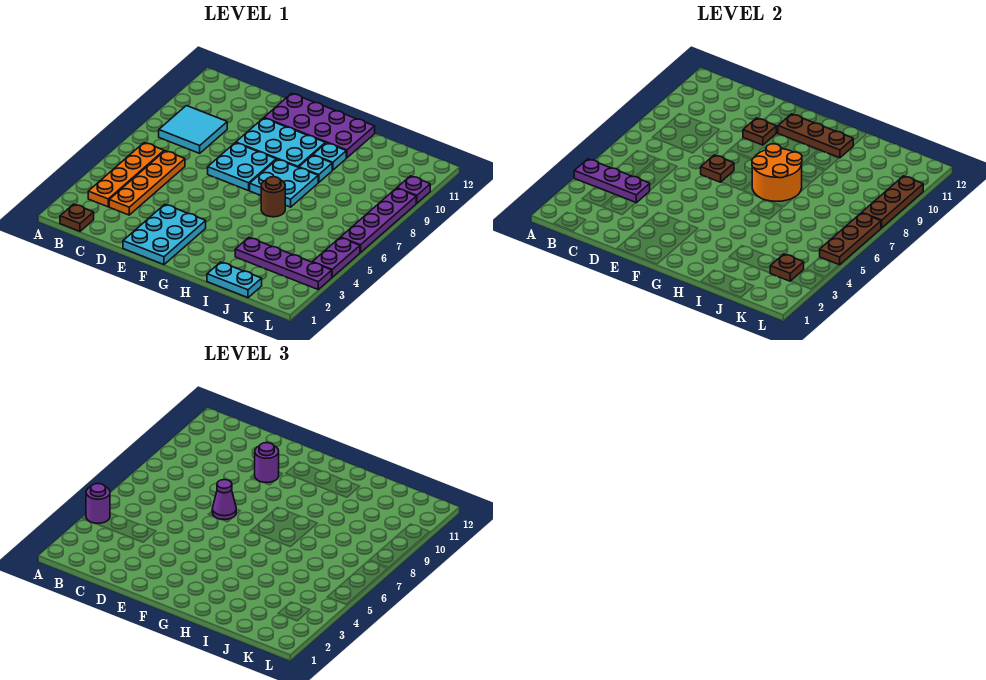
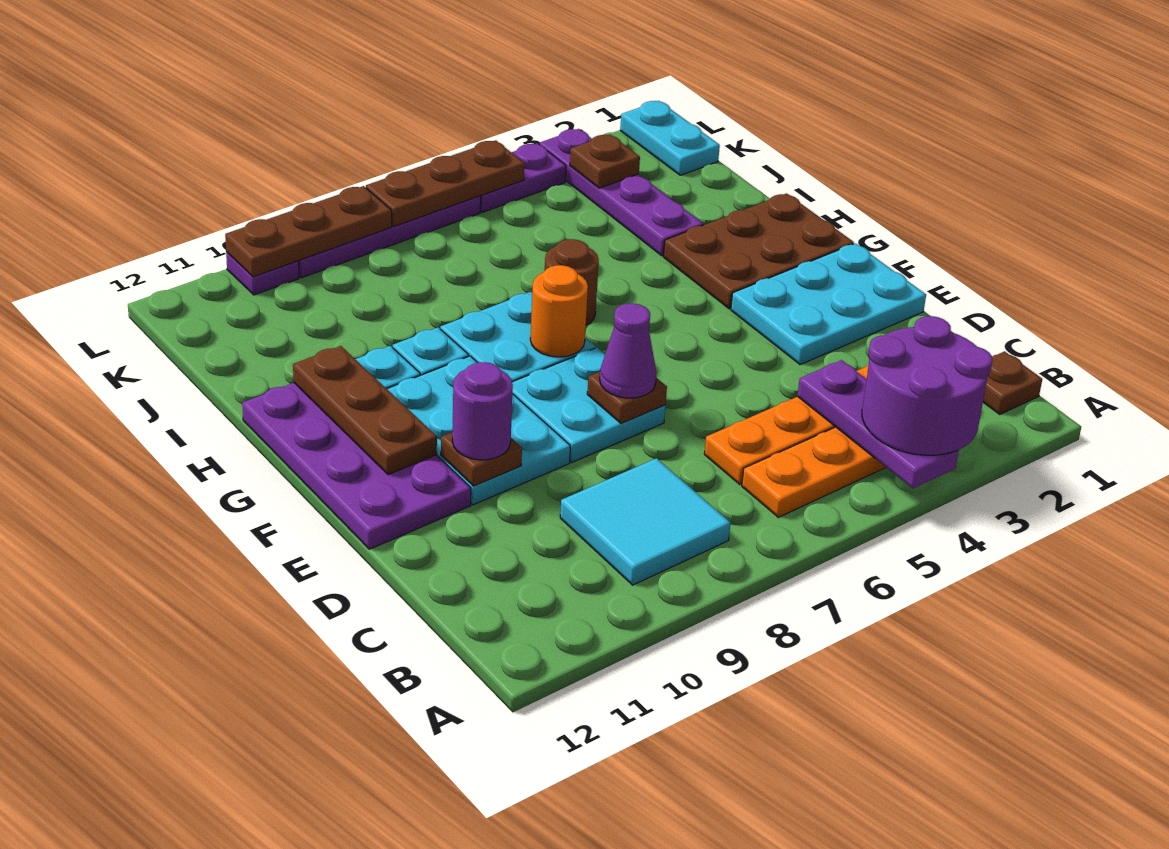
purple 1x1 round brick [86,484,110,524] -> purple 2x2 round brick [862,316,992,455]
none -> brown 2x3 plate [664,193,854,309]
orange 2x2 round brick [752,144,802,201] -> orange 1x1 round brick [530,265,588,357]
cyan 1x2 plate [207,262,262,298] -> cyan 1x2 plate moved to [620,101,720,175]

